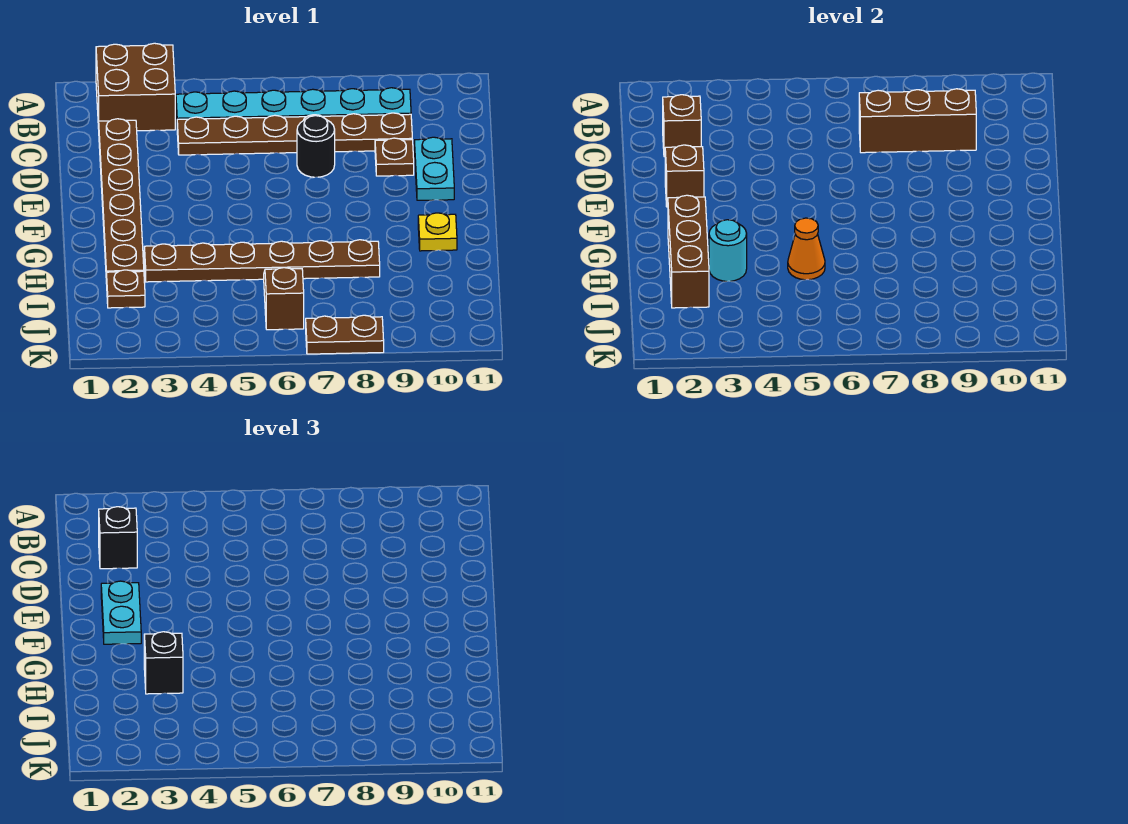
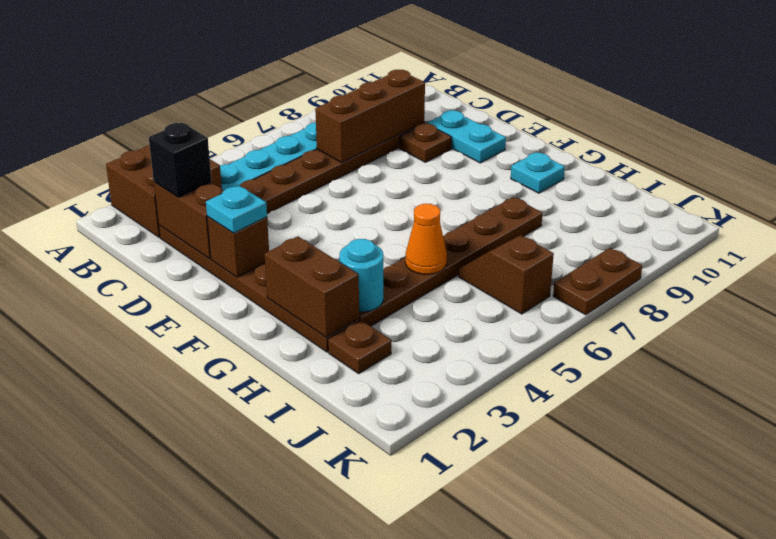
brown 1x1 brick [663,95,701,157] -> brown 1x2 brick [154,182,224,259]
black 1x1 round brick [297,116,335,177] -> none
cyan 1x2 plate [101,581,141,644] -> cyan 1x1 plate [206,186,267,233]
brown 1x3 brick [668,195,709,308] -> brown 1x2 brick [265,236,359,337]
yellow 1x1 plate [418,213,457,251] -> cyan 1x1 plate [511,152,565,193]
black 1x1 brick [144,632,183,694] -> none

